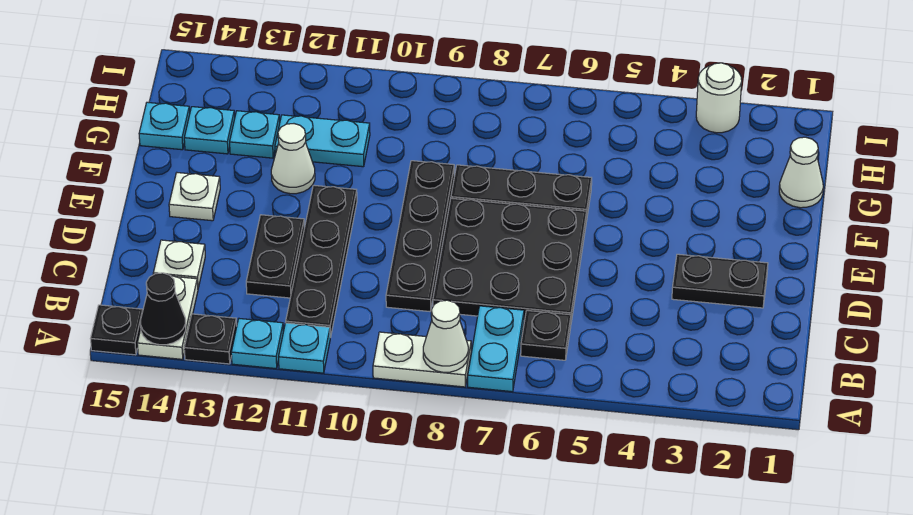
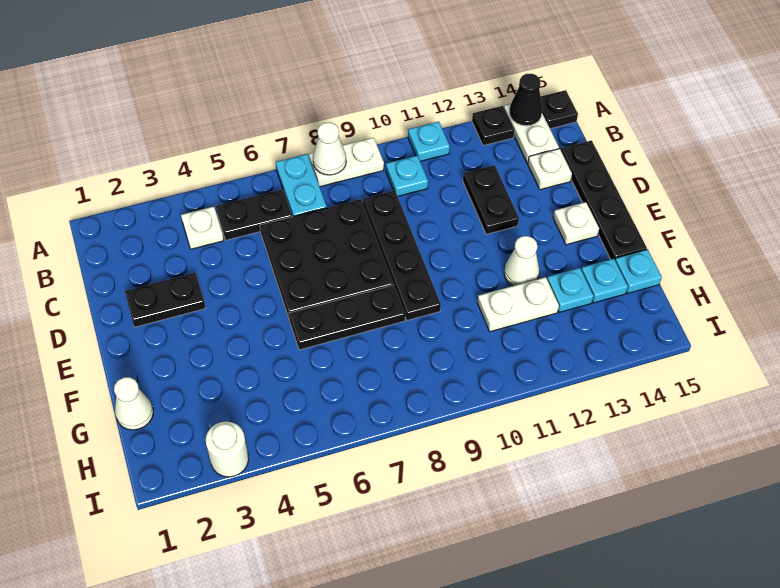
cyan 1x1 plate [231,319,283,369] -> cyan 1x1 plate moved to [386,156,428,196]
none -> white 1x1 plate [181,207,224,249]
black 1x1 plate [521,310,571,360] -> black 1x2 plate [216,189,292,240]
black 1x4 plate [286,185,357,337] -> black 1x4 plate moved to [561,140,647,259]
cyan 1x2 plate [275,115,370,167] -> white 1x2 plate [477,277,559,332]

